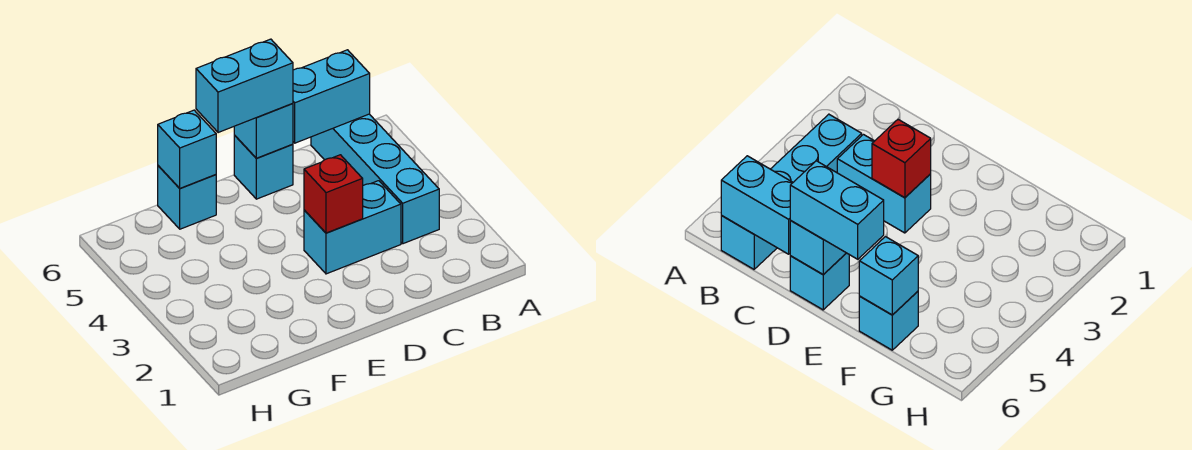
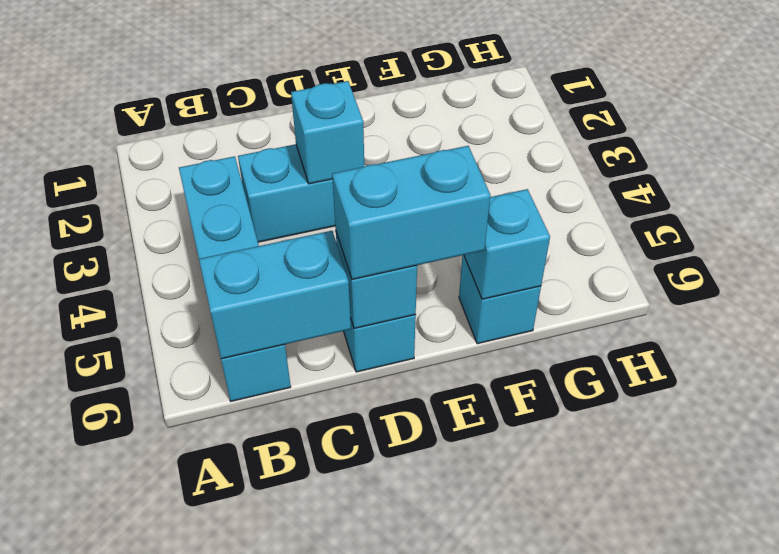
red 1x1 brick [304,155,363,233] -> cyan 1x1 brick [291,81,364,184]

